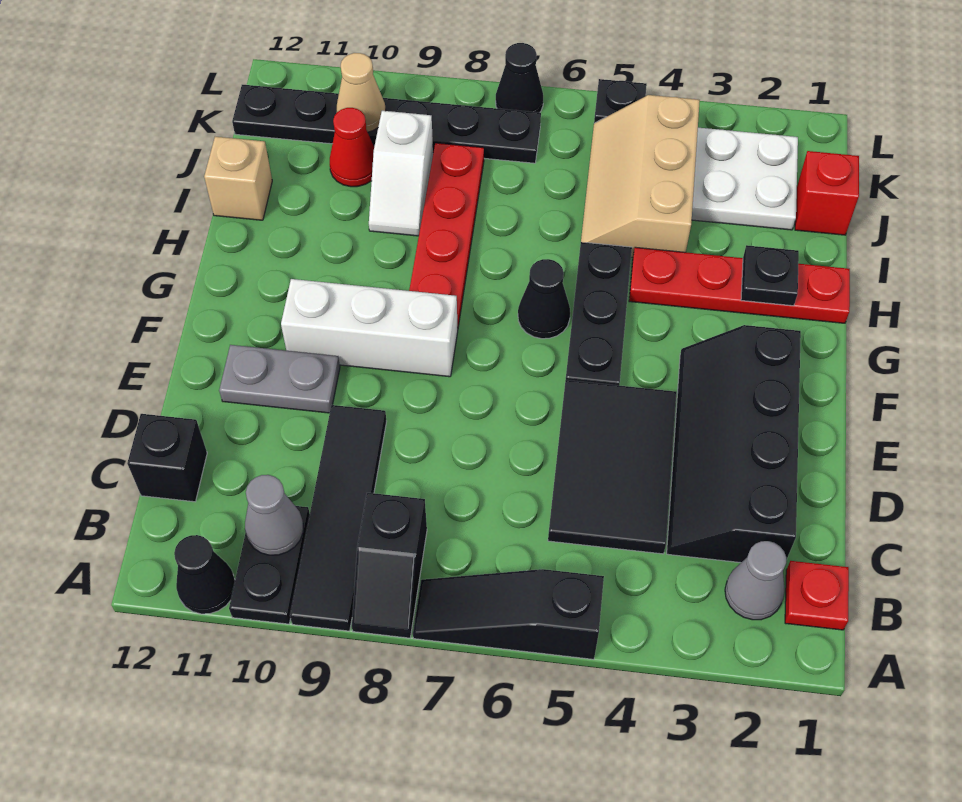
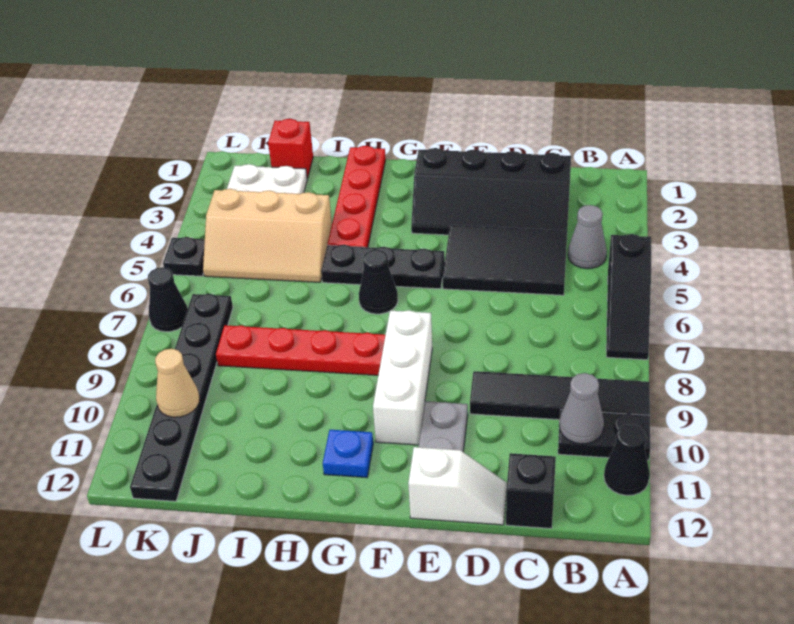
black 1x2 slope [352,493,427,638] -> none
red 1x1 plate [785,561,849,630] -> none
grey 1x1 cone [725,541,786,620] -> grey 1x1 cone moved to [568,205,607,269]
none -> blue 1x1 plate [323,430,373,478]
black 1x1 plate [741,245,799,306] -> none
white 1x2 slope [369,111,433,236] -> white 1x2 slope moved to [408,447,507,525]
tan 1x1 brick [204,137,272,220] -> none
red 1x1 cone [330,108,374,187] -> none

